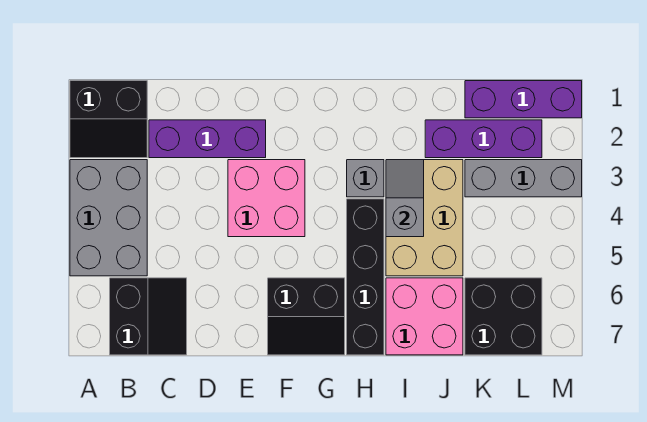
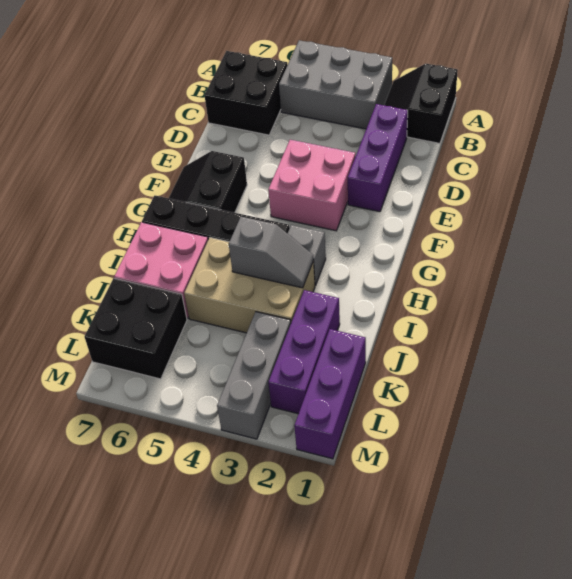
black 2x2 slope [110,278,187,355] -> black 2x2 brick [204,51,287,135]

